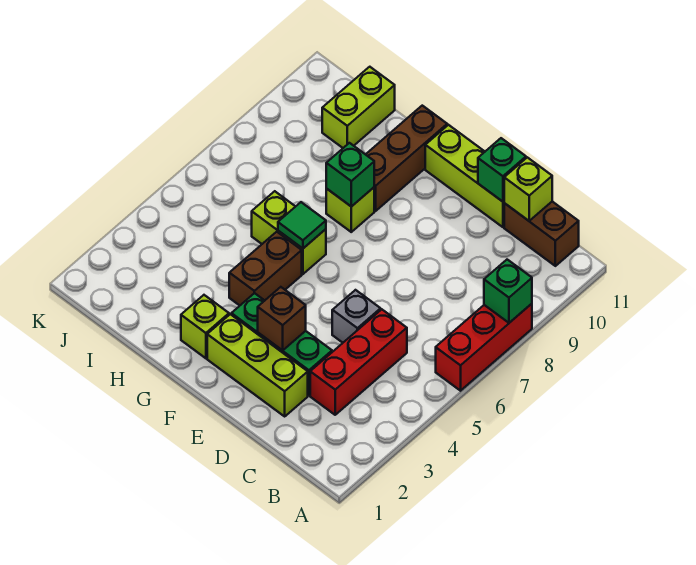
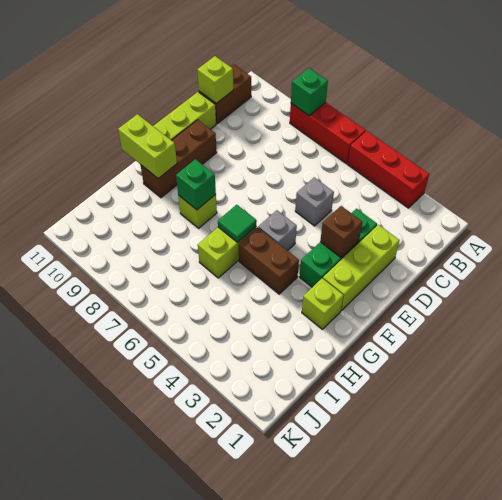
red 1x3 brick [310,309,407,415] -> red 1x3 brick moved to [348,131,429,208]
green 1x1 brick [478,138,526,202] -> none
none -> grey 1x1 brick [258,210,297,251]
brown 1x3 brick [366,106,447,211] -> brown 1x3 brick turned to [141,120,217,198]
lime 1x2 brick [322,67,395,148] -> lime 1x2 brick moved to [118,114,177,179]

